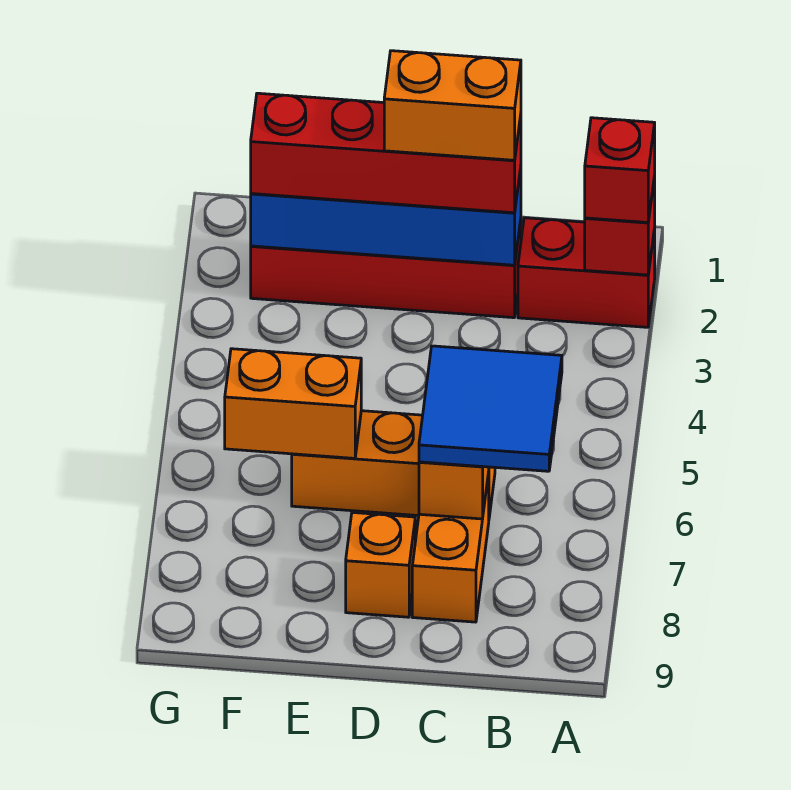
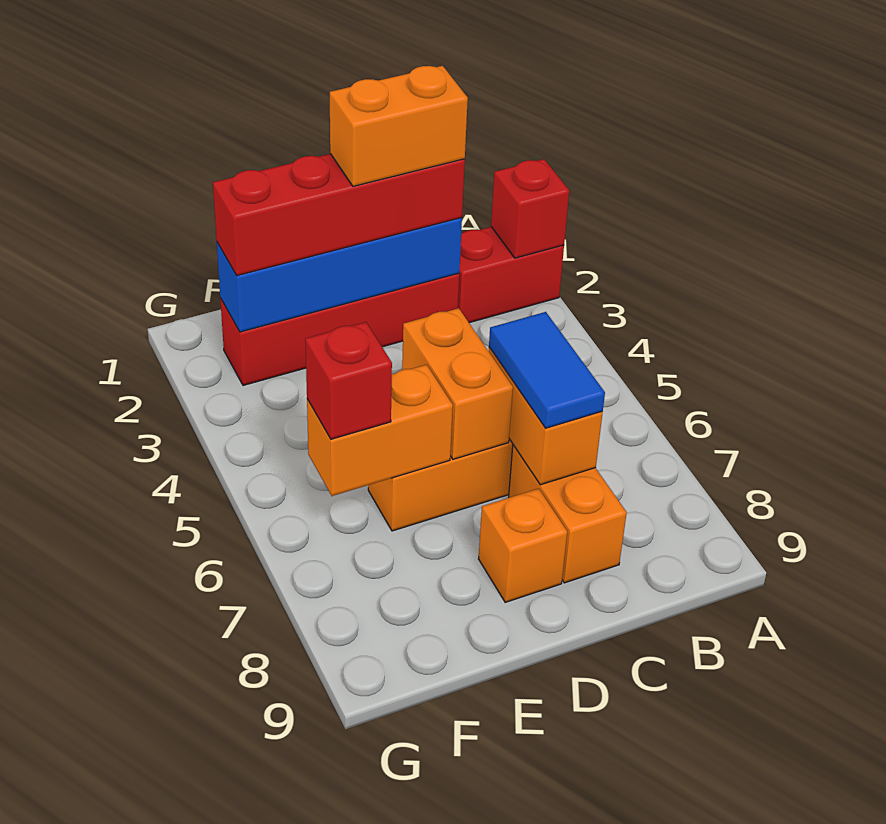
red 1x1 brick [585,118,655,223] -> red 1x1 brick moved to [305,322,392,439]
blue 2x2 tile [419,346,562,471] -> blue 1x2 tile [489,312,605,428]
none -> orange 1x2 brick [402,308,513,459]

